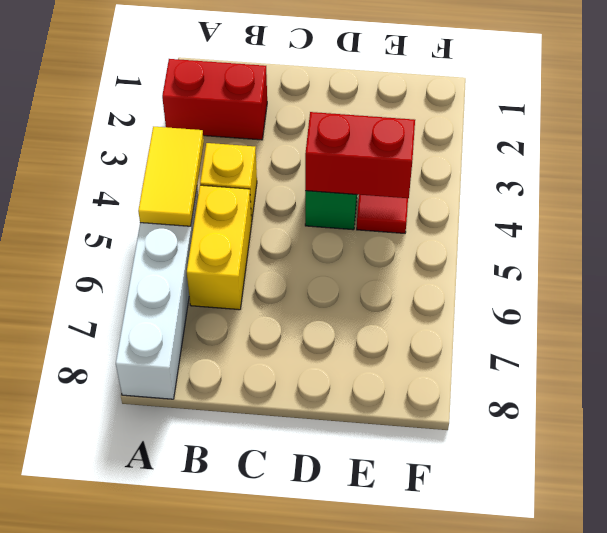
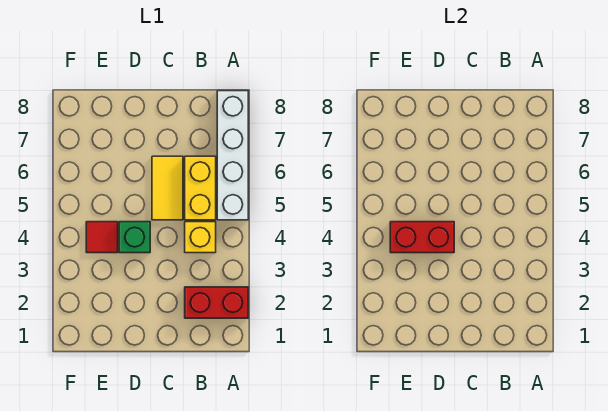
yellow 1x2 tile [138,126,204,226] -> yellow 1x2 tile moved to [152,156,183,220]

